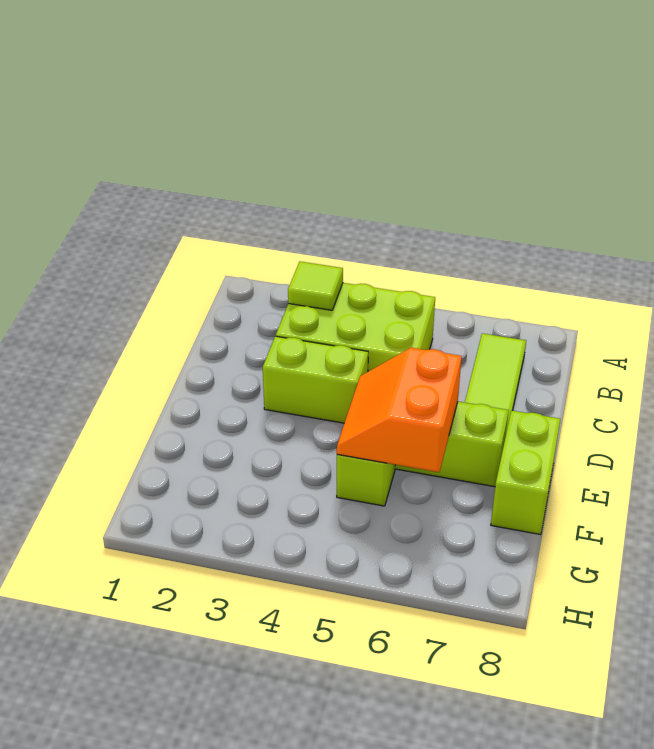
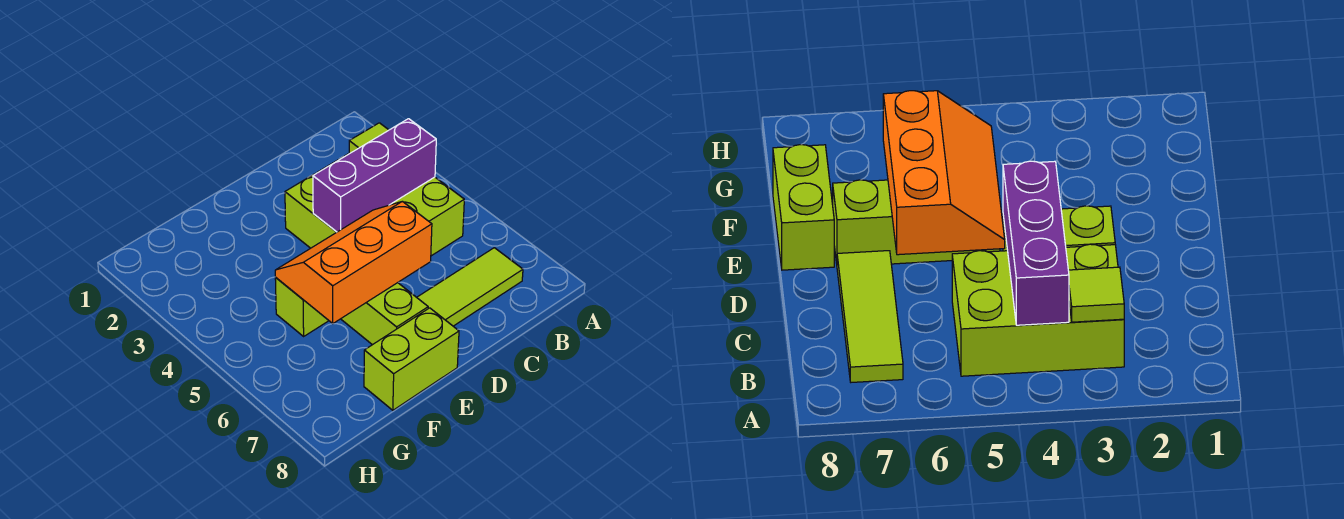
none -> purple 1x3 brick [313,119,436,232]
orange 2x2 slope [337,348,462,472] -> orange 2x3 slope [275,201,432,324]

